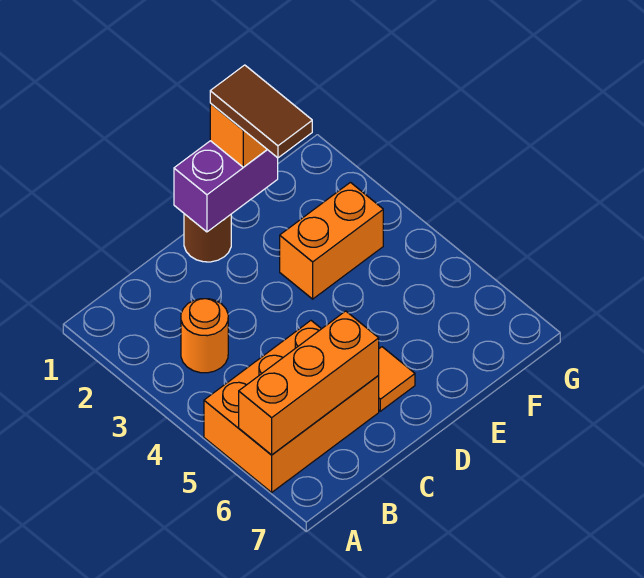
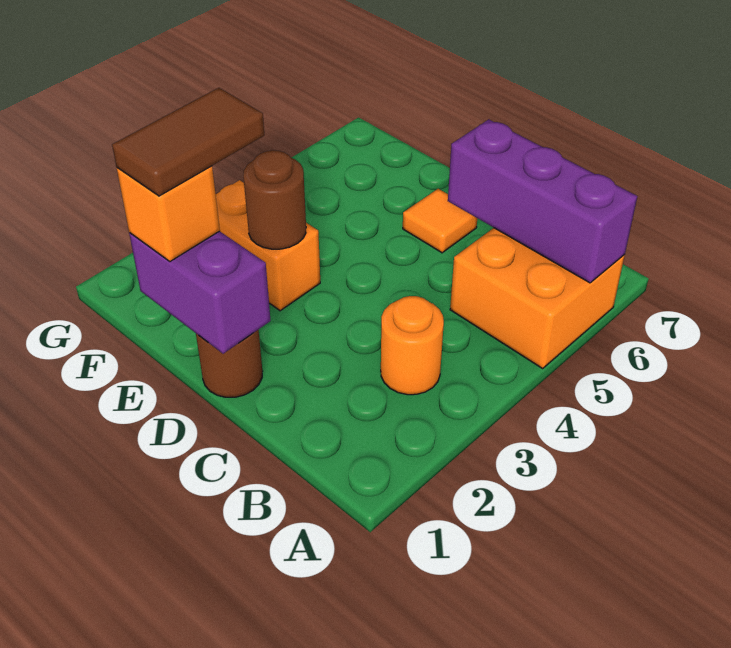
orange 2x3 brick [204,321,379,492] -> orange 2x2 brick [450,228,625,368]
orange 1x3 brick [239,311,379,455] -> purple 1x3 brick [448,119,637,283]
none -> brown 1x1 round brick [243,150,306,249]

